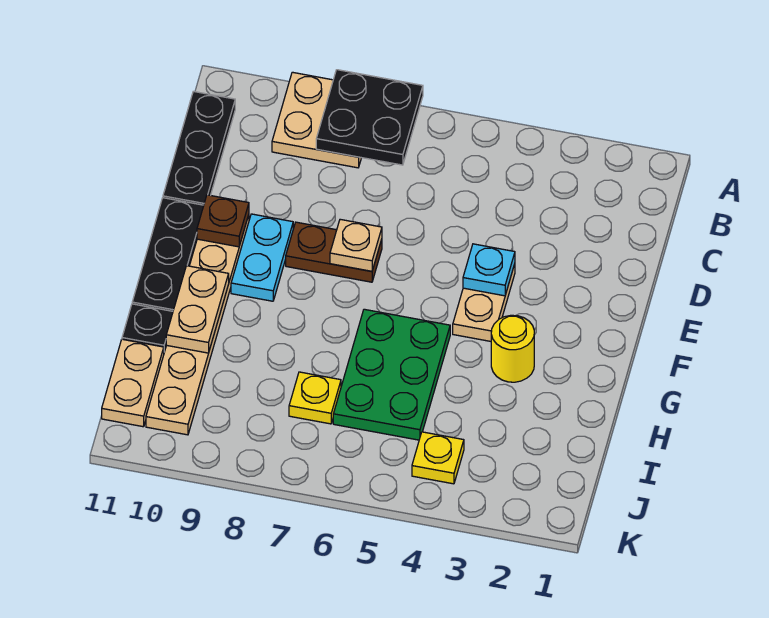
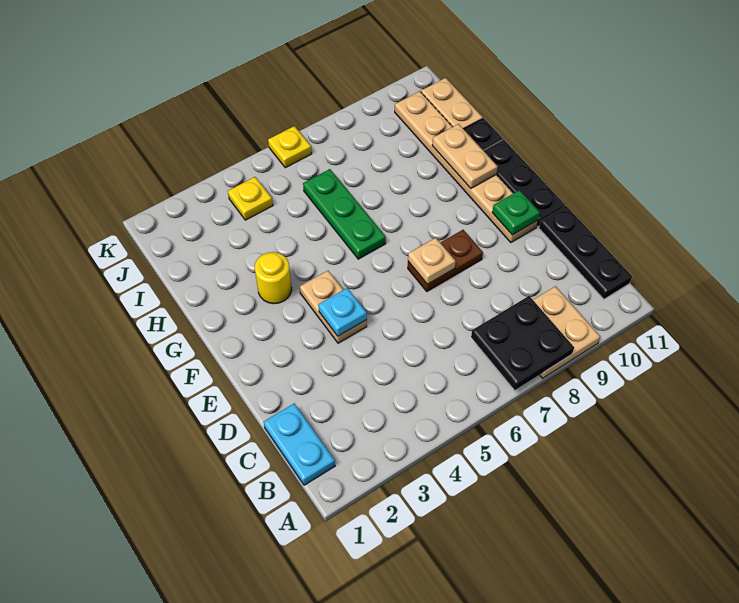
cyan 1x2 plate [231,214,293,301] -> cyan 1x2 plate moved to [264,403,335,485]
brown 1x1 plate [197,195,249,247] -> green 1x1 plate [492,190,540,235]
green 2x3 plate [333,309,450,440] -> green 1x3 plate [303,169,386,259]
yellow 1x1 plate [289,372,341,424] -> yellow 1x1 plate moved to [268,126,312,168]

